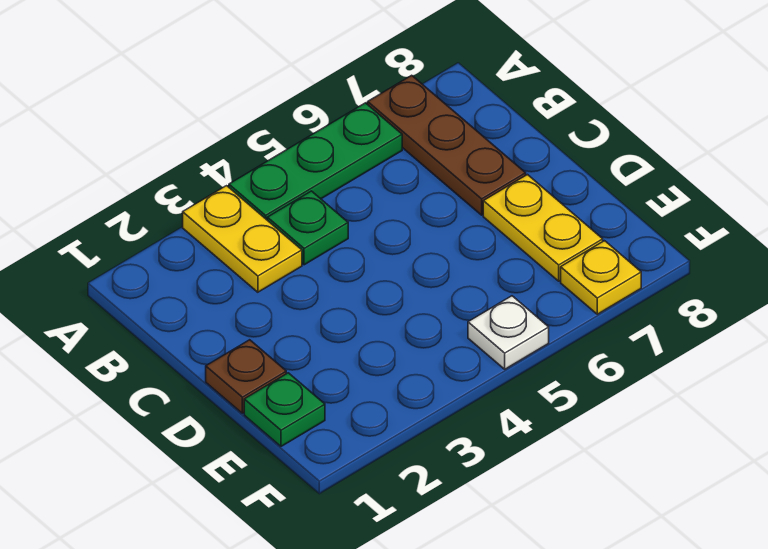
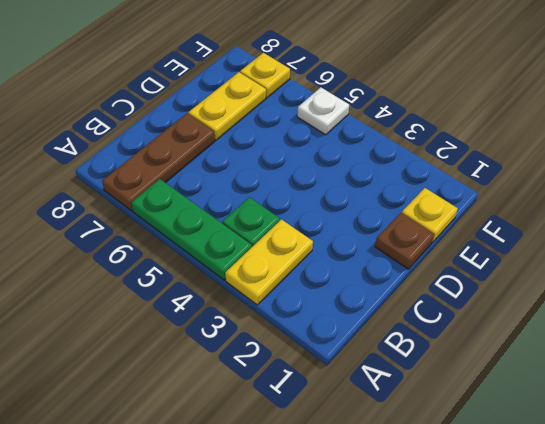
green 1x1 plate [244,373,325,446] -> yellow 1x1 plate [402,188,458,242]

